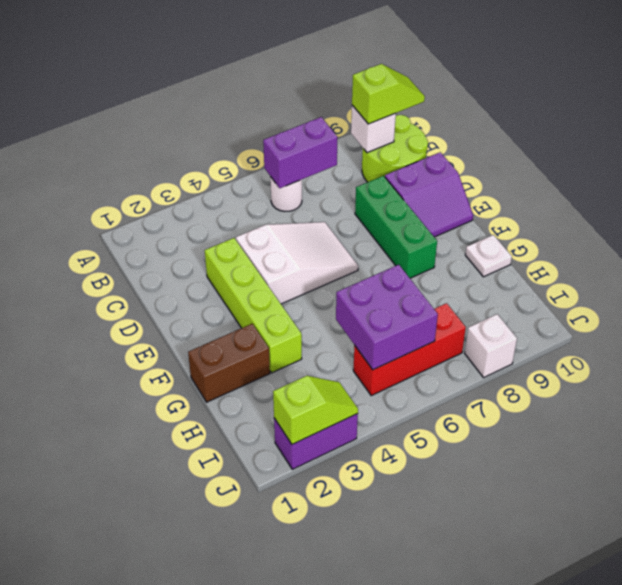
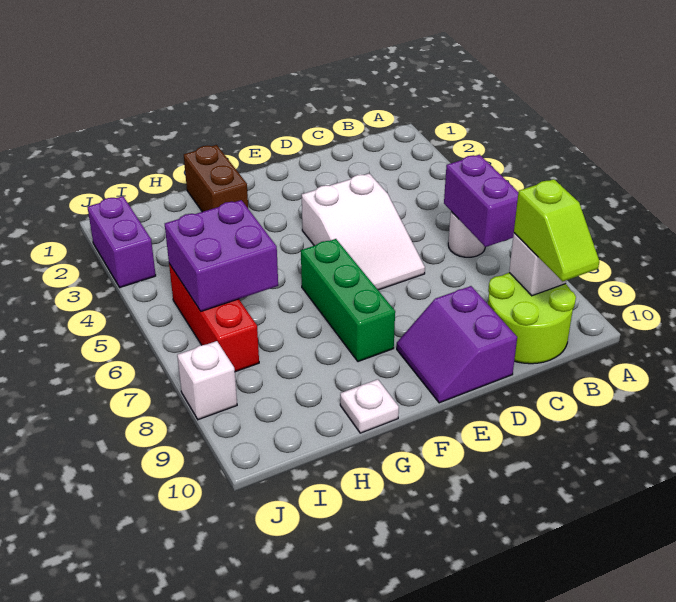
lime 1x4 brick [205,238,302,373] -> none
green 1x3 brick [355,176,437,278] -> green 1x3 brick turned to [301,239,395,362]
lime 1x2 slope [273,376,358,444] -> none

